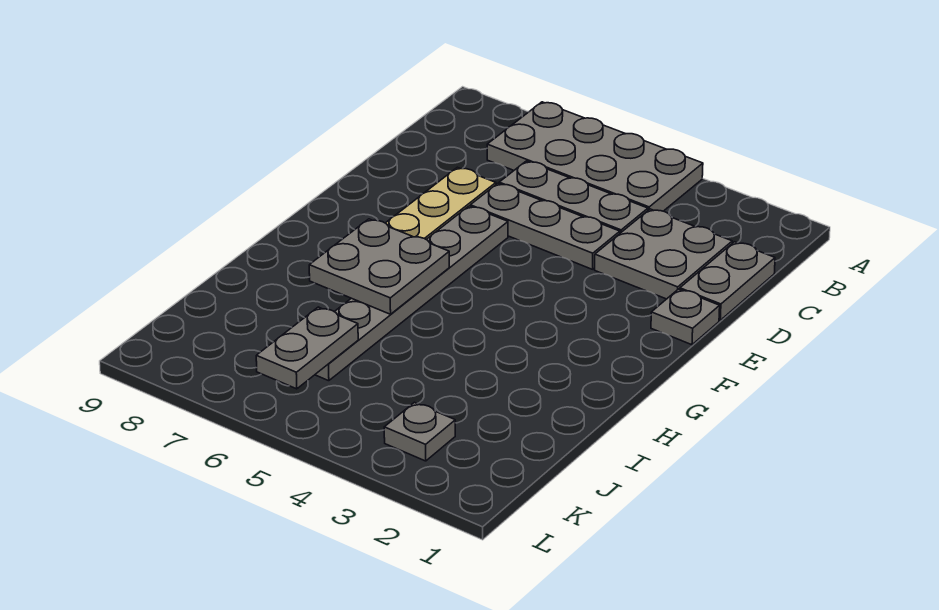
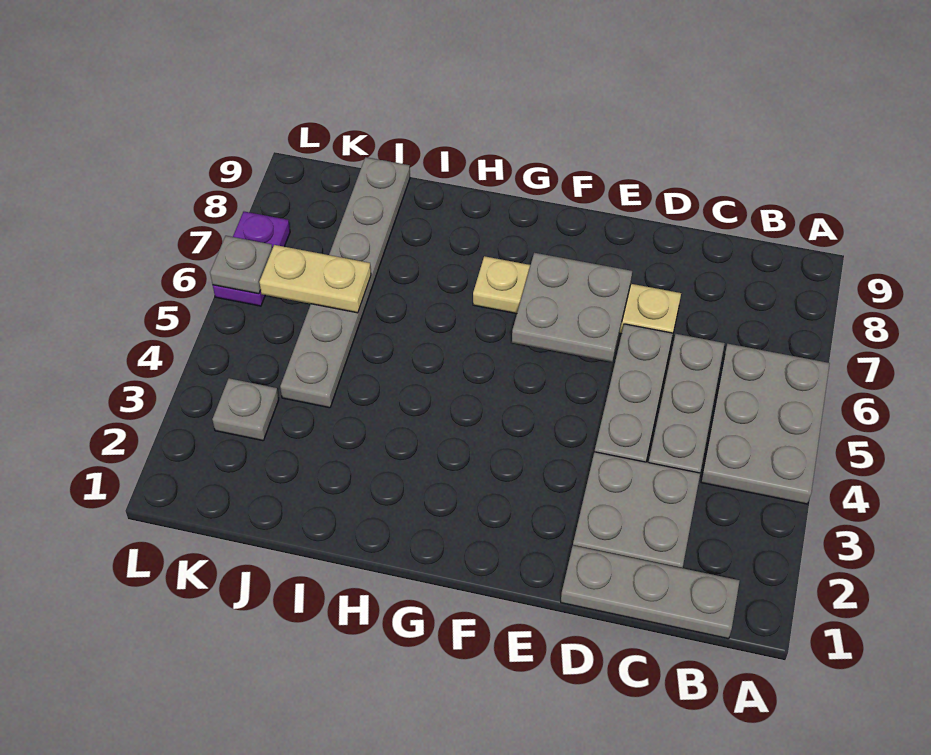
grey 2x4 plate [487,102,703,211] -> grey 2x3 plate [701,344,830,504]
grey 1x2 plate [680,242,775,320] -> grey 1x3 plate [561,545,740,639]
grey 1x1 plate [651,289,720,345] -> grey 1x1 plate moved to [210,236,272,294]
grey 1x6 plate [315,206,508,381] -> grey 1x6 plate turned to [280,157,410,408]
grey 2x2 plate [309,219,449,314] -> grey 2x2 plate moved to [512,253,632,362]
grey 1x2 plate [256,307,358,389] -> tan 1x2 plate [259,245,371,313]
none -> purple 1x2 plate [213,212,290,306]

